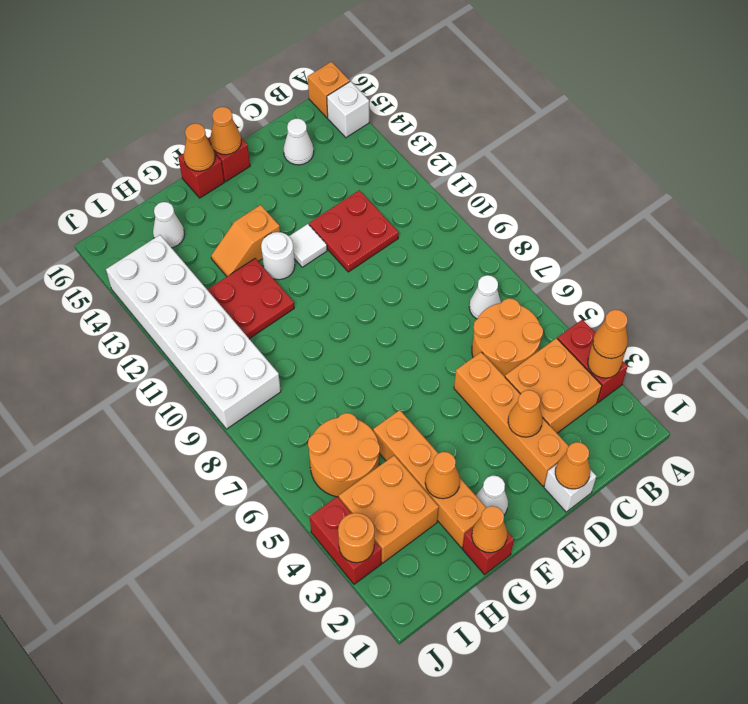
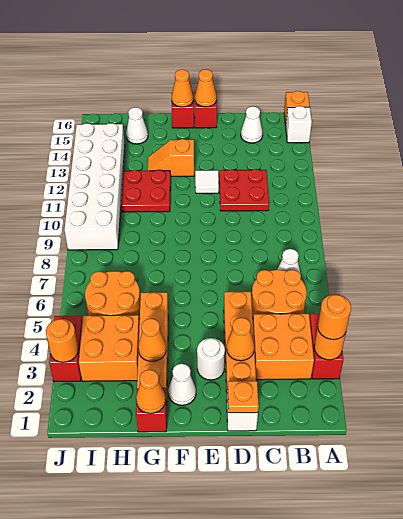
orange 1x1 cone [593,310,628,359] -> orange 1x1 round brick [318,294,351,340]
orange 1x1 cone [555,442,590,489] -> orange 1x1 plate [228,381,259,413]
white 1x1 round brick [261,232,295,280] -> white 1x1 round brick moved to [197,338,225,380]

